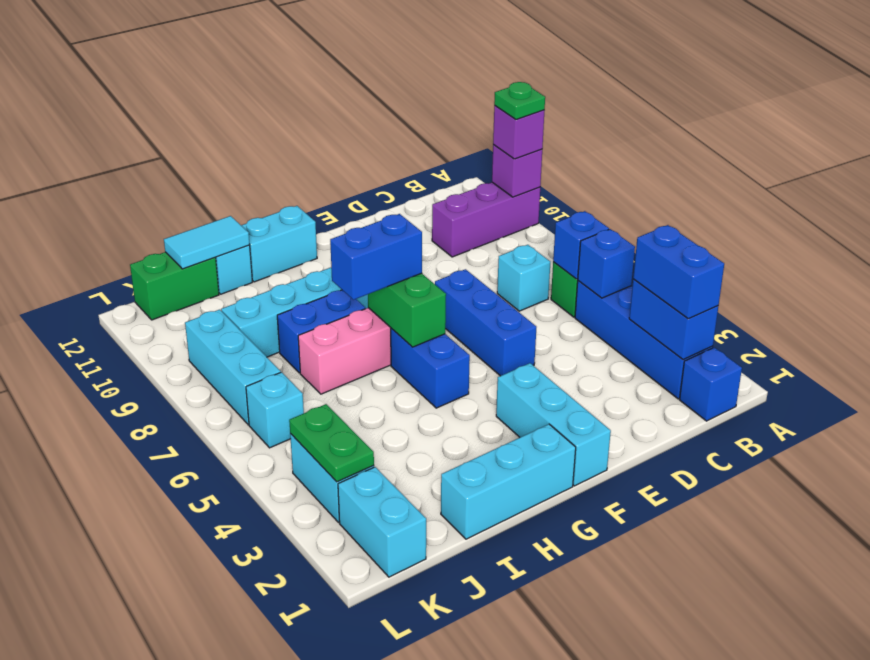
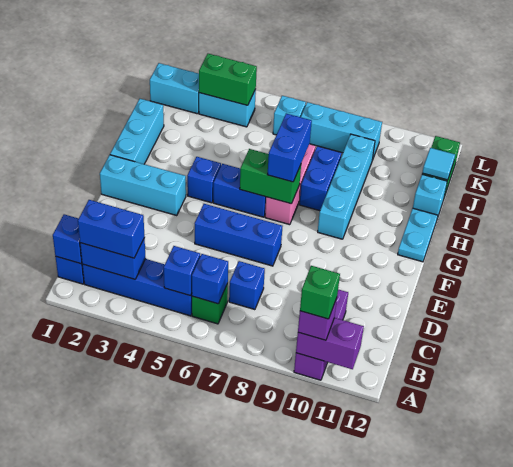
purple 1x1 brick [492,145,542,197] -> purple 1x2 brick [296,318,364,369]
green 1x1 plate [494,82,545,120] -> green 1x1 brick [300,266,340,319]
none -> blue 1x1 brick [53,214,82,264]
cyan 1x1 brick [497,245,550,311] -> blue 1x1 brick [229,261,265,310]
none -> blue 1x1 brick [187,157,221,203]
cyan 1x2 brick [241,206,317,282] -> cyan 1x2 plate [398,208,438,262]
cyan 1x2 tile [164,216,250,269] -> cyan 1x1 tile [422,148,455,180]
green 1x2 plate [289,404,374,482] -> green 1x2 brick [199,54,257,105]

